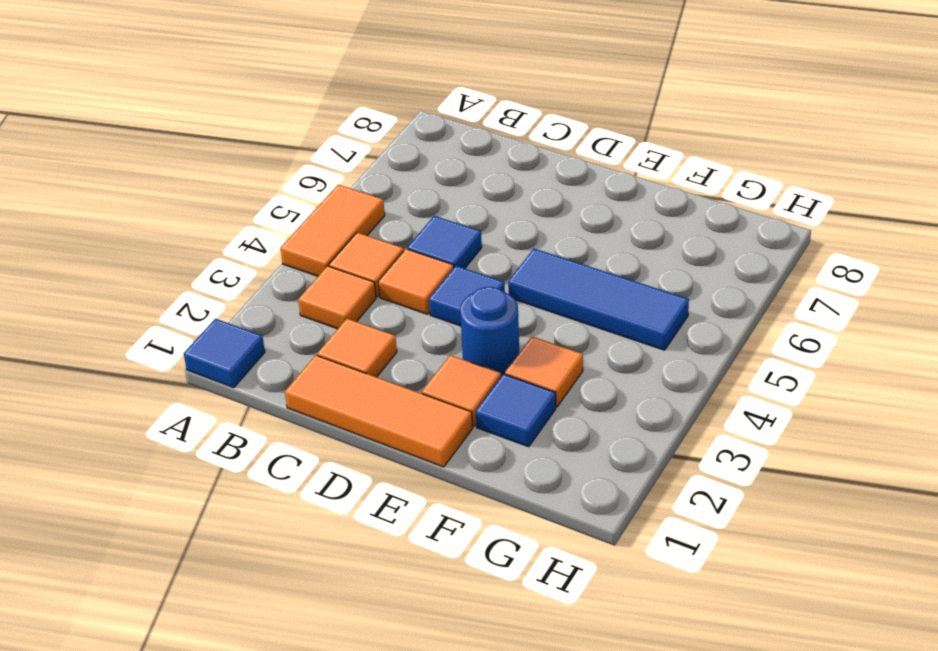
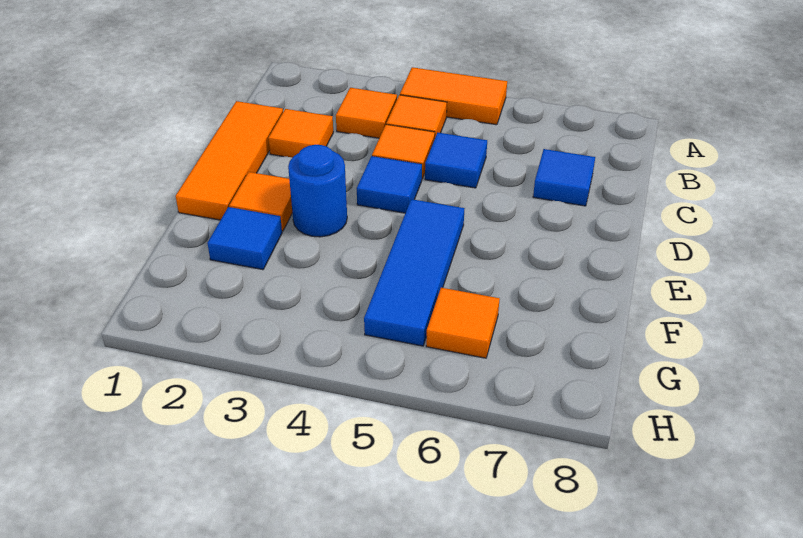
blue 1x1 tile [184,319,265,388] -> blue 1x1 tile moved to [533,149,595,206]
orange 1x1 tile [505,337,583,407] -> orange 1x1 tile moved to [426,288,500,358]

